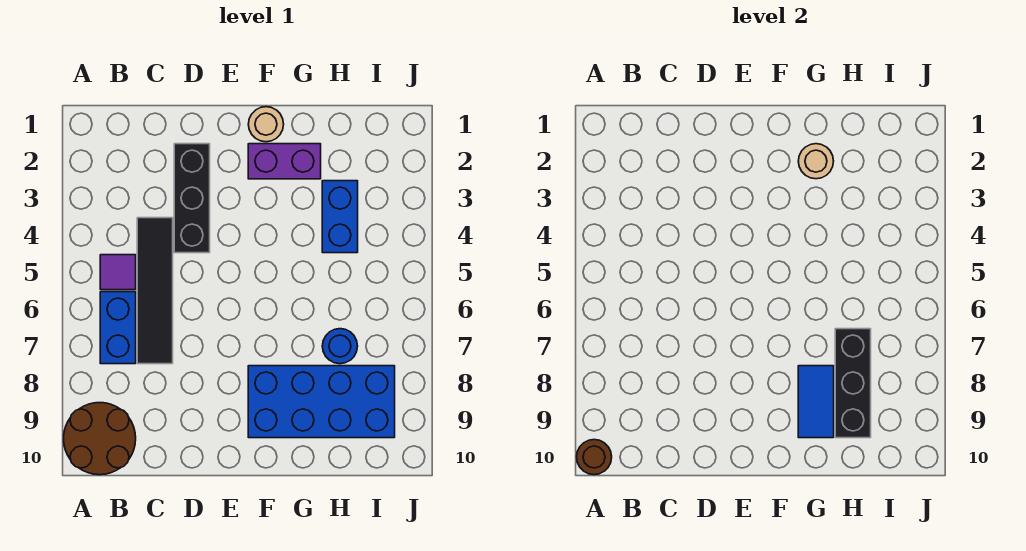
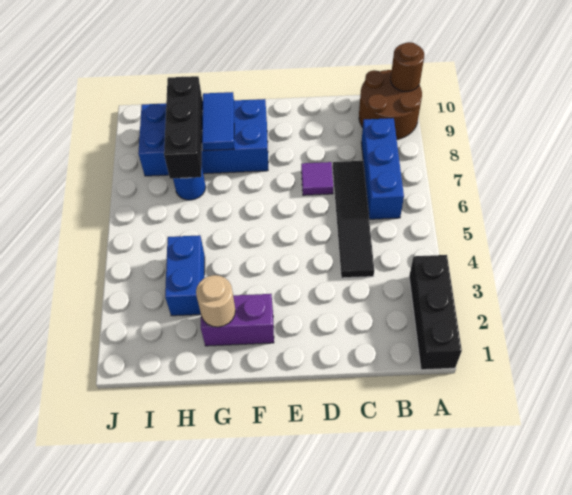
purple 1x1 tile [100,255,136,290] -> purple 1x1 tile moved to [301,162,333,195]
blue 1x2 brick [100,292,136,364] -> blue 1x3 brick [361,118,404,219]
black 1x3 brick [174,144,210,253] -> black 1x3 brick moved to [409,255,462,370]
tan 1x1 round brick [248,107,284,142] -> none

